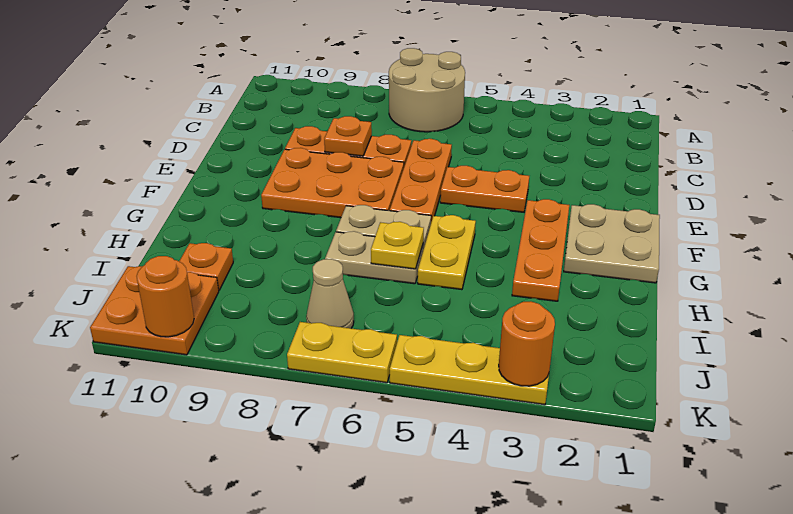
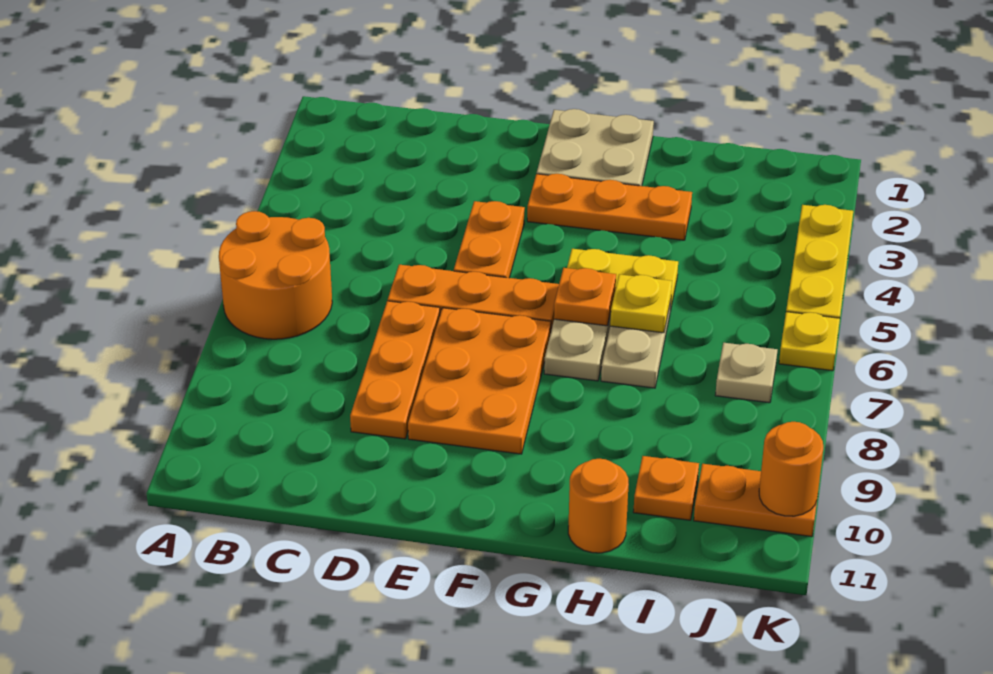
tan 2x2 round brick [389,48,465,132] -> orange 2x2 round brick [219,211,332,339]
orange 1x1 plate [324,116,372,156] -> orange 1x1 plate moved to [554,268,616,326]
tan 1x1 cone [306,259,354,328] -> tan 1x1 plate [715,343,777,403]
orange 2x2 plate [90,266,219,355] -> orange 1x2 plate [694,464,817,537]
orange 1x1 round brick [499,301,555,386] -> orange 1x1 round brick moved to [568,459,629,553]
yellow 1x2 plate [287,322,397,383] -> yellow 1x1 plate [779,312,840,371]

